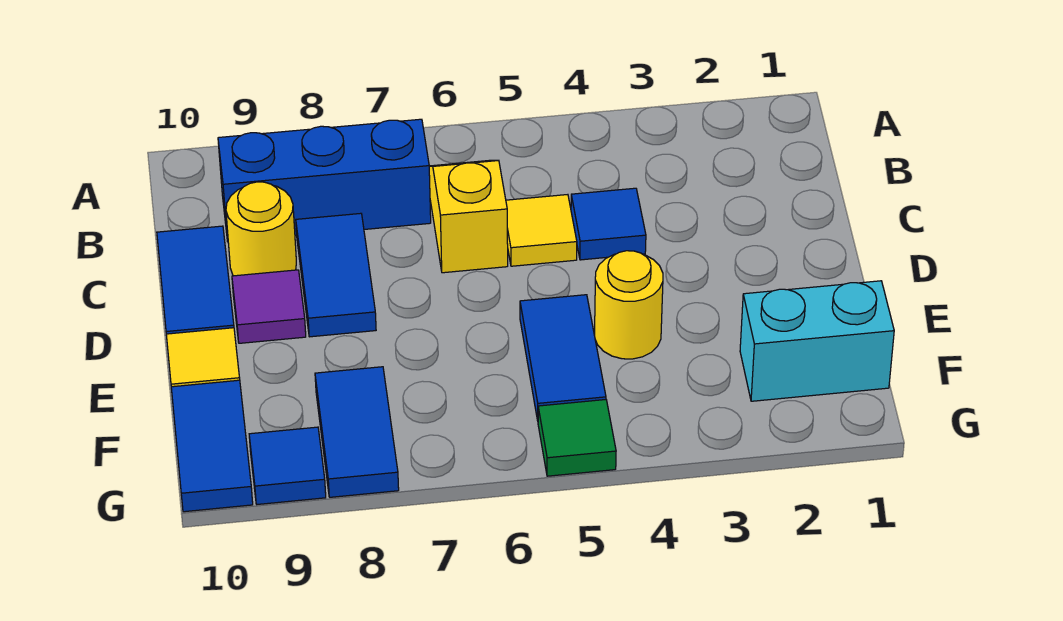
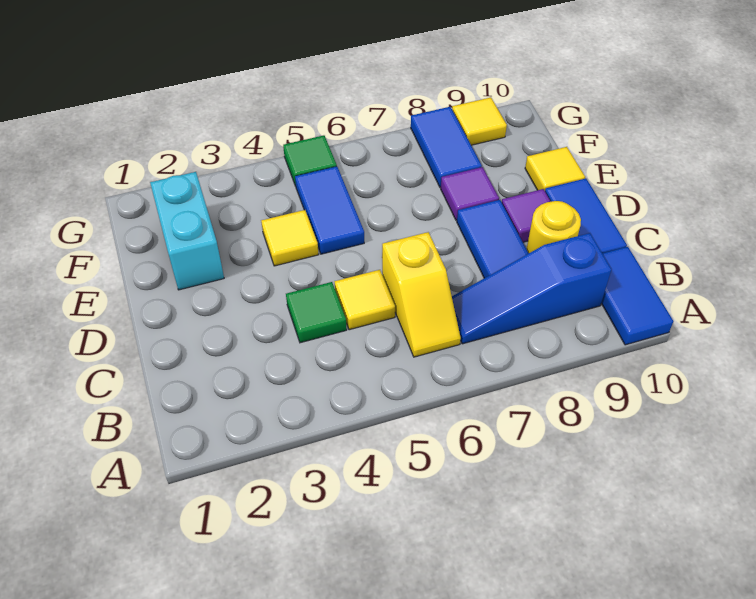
blue 1x3 brick [218,119,431,242] -> blue 1x3 slope [452,233,611,344]
blue 1x1 tile [571,188,646,260] -> green 1x1 tile [286,282,347,343]
yellow 1x1 round brick [595,251,663,359] -> yellow 1x1 tile [261,210,319,266]
none -> purple 1x1 tile [441,167,499,220]
cyan 1x2 brick [740,281,894,401] -> cyan 1x2 brick turned to [150,172,224,290]
blue 1x2 tile [171,380,253,512] -> blue 1x2 tile moved to [601,247,673,345]
blue 1x1 tile [249,427,326,504] -> yellow 1x1 tile [452,97,507,145]

